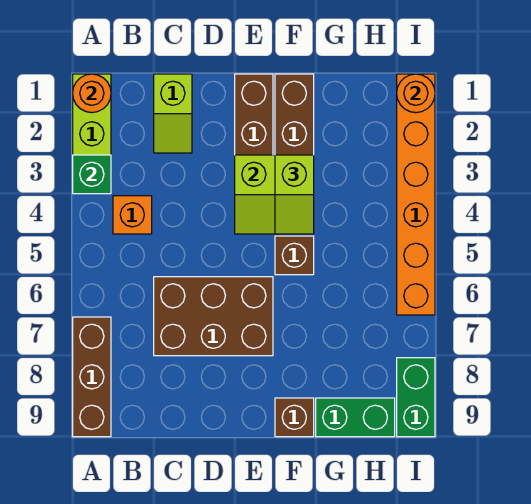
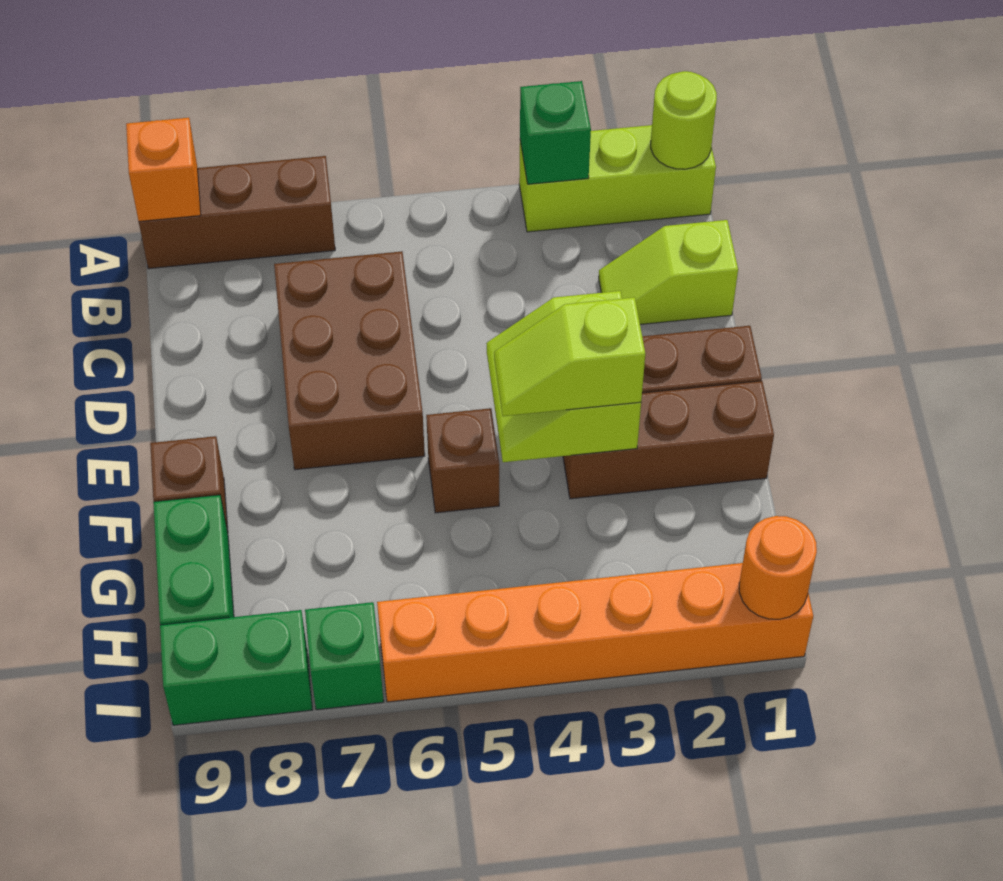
orange 1x1 round brick [73,74,111,113] -> lime 1x1 round brick [651,71,717,169]
orange 1x1 brick [113,196,152,234] -> orange 1x1 brick moved to [126,118,201,221]
none -> green 1x1 brick [305,602,384,710]

